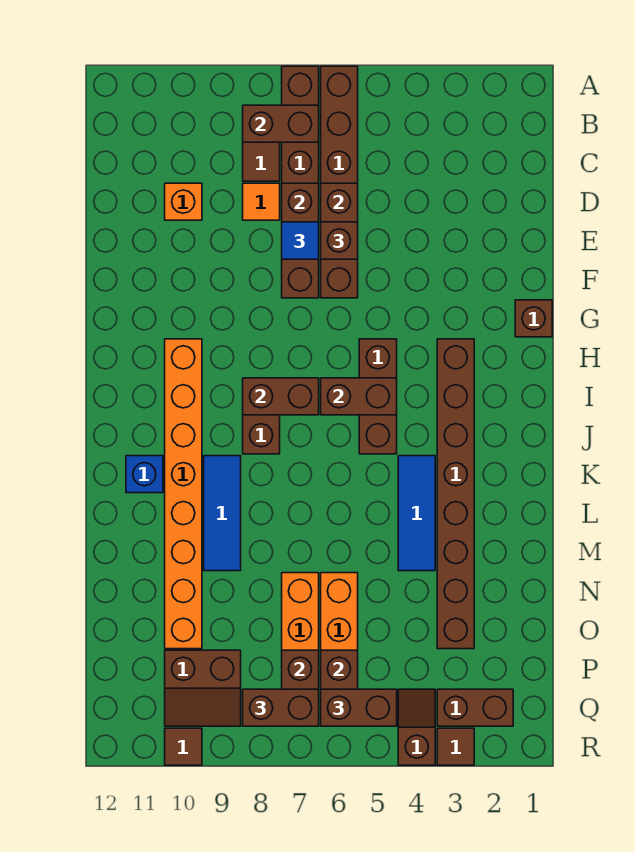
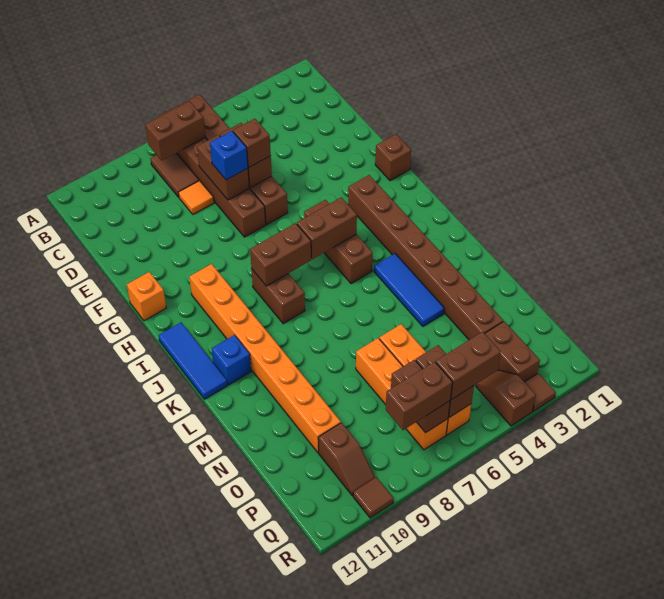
orange 1x1 brick [165,183,202,220] -> orange 1x1 brick moved to [127,272,166,321]
blue 1x1 tile [282,222,319,259] -> blue 1x1 brick [210,131,248,180]
blue 1x3 tile [204,456,241,571] -> blue 1x3 tile moved to [159,322,227,399]
brown 2x2 slope [165,650,241,726] -> brown 1x2 slope [318,423,375,496]
brown 1x2 brick [437,689,513,726] -> brown 1x2 brick turned to [485,321,540,382]

